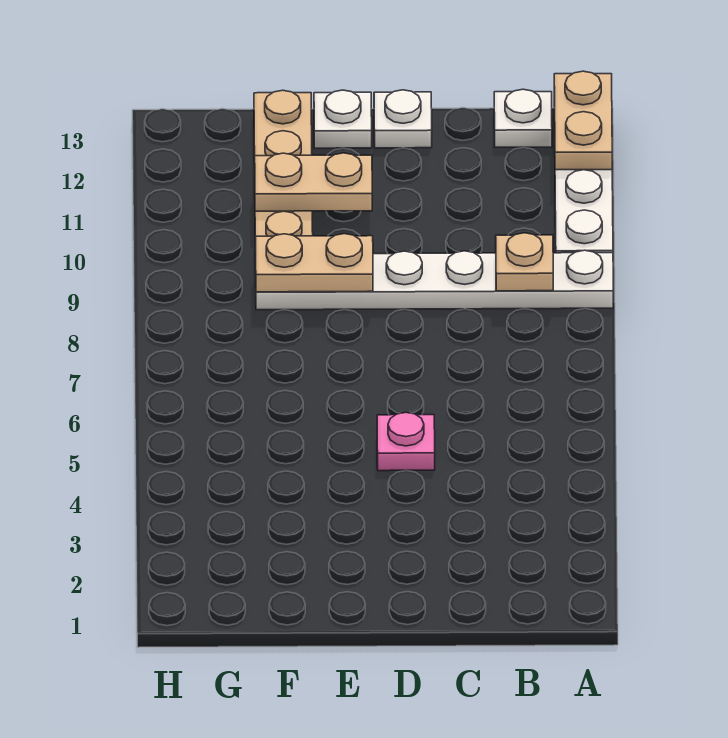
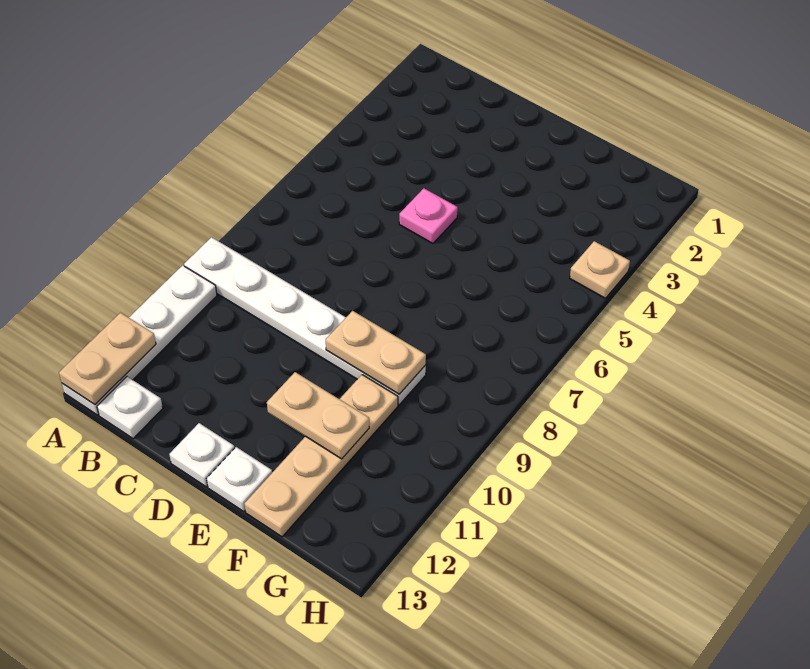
tan 1x1 plate [496,233,553,291] -> tan 1x1 plate moved to [570,241,630,298]

